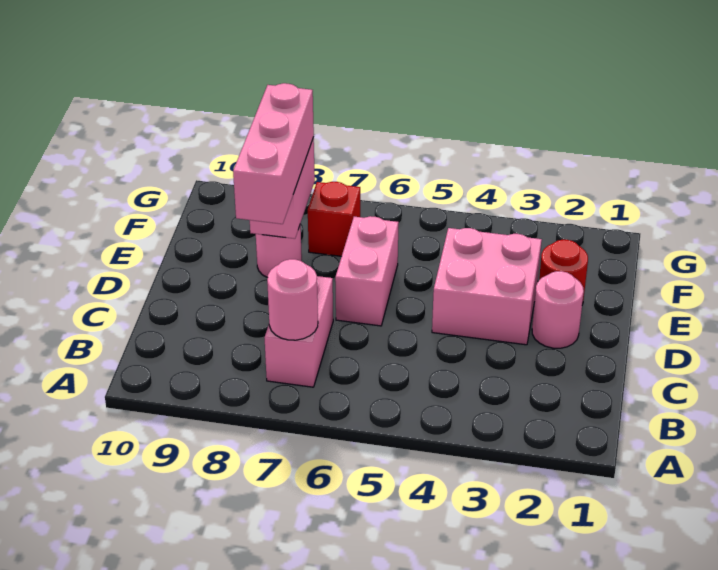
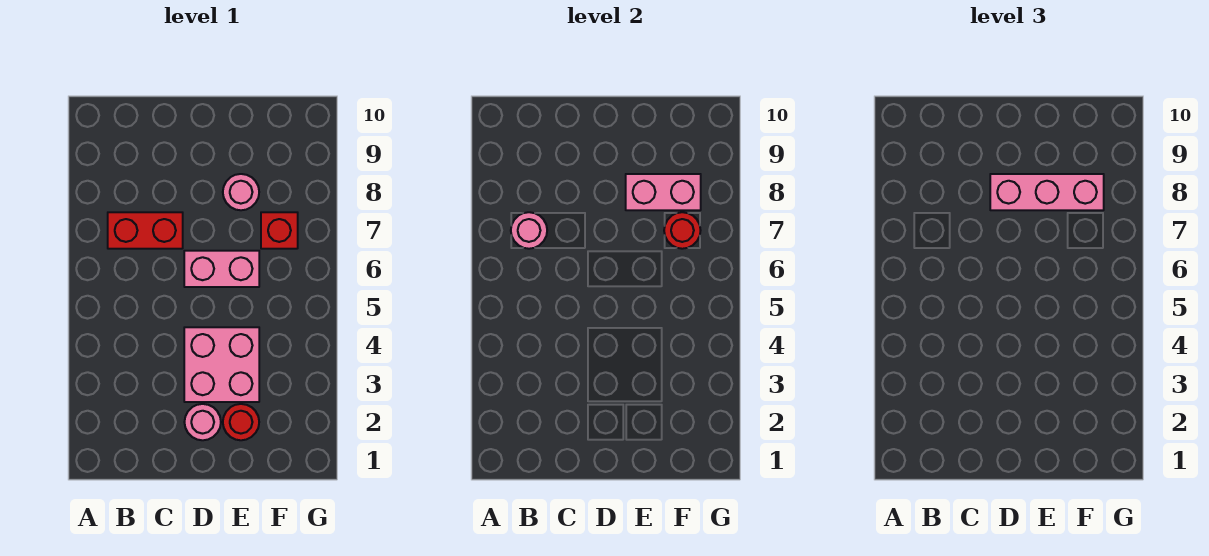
pink 1x2 brick [264,276,333,387] -> red 1x2 brick [108,212,183,249]
none -> red 1x1 round brick [664,212,701,249]

